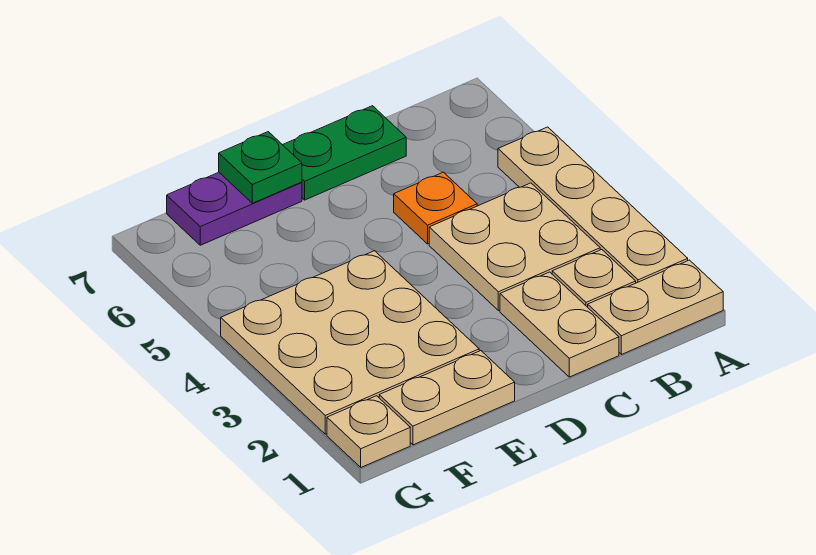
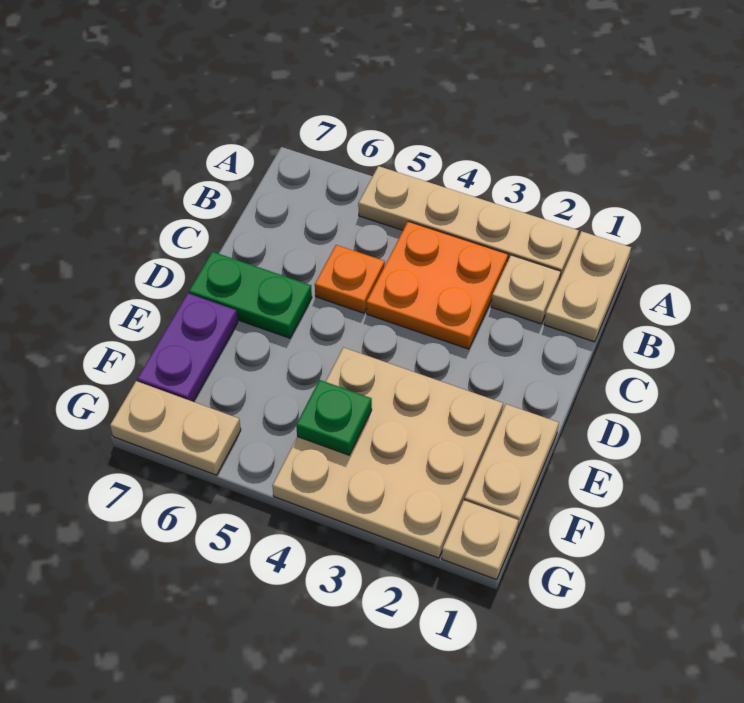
tan 2x2 plate [429,183,600,311] -> orange 2x2 plate [367,221,508,349]
tan 1x2 plate [500,272,619,377] -> tan 1x2 plate moved to [110,381,241,475]
green 1x2 plate [283,106,406,200] -> green 1x2 plate turned to [189,252,312,338]
green 1x1 plate [219,132,302,203] -> green 1x1 plate moved to [296,380,372,455]

